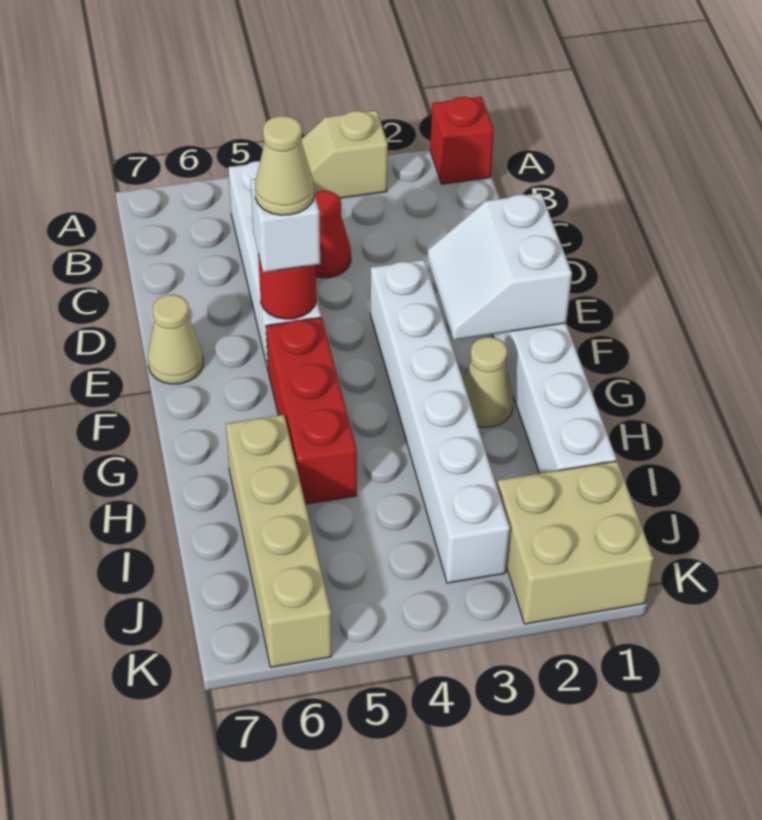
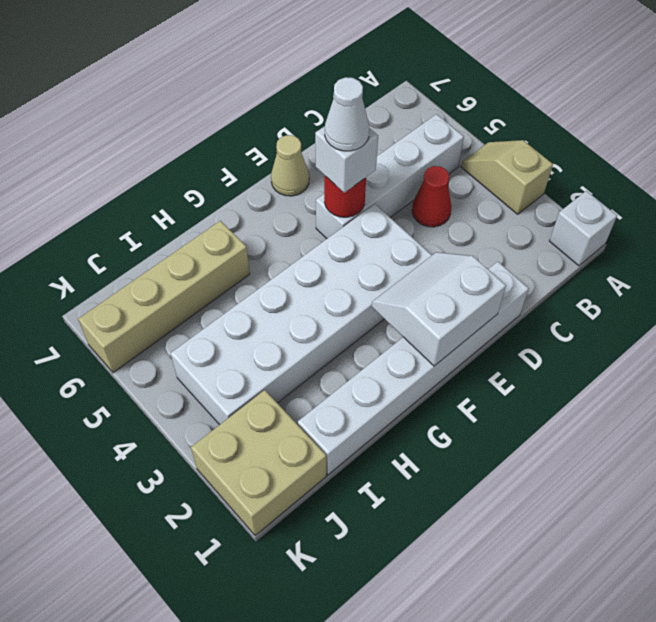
red 1x1 brick [430,97,494,184] -> white 1x1 brick [550,191,617,266]
white 1x6 brick [370,260,510,583] -> white 2x6 brick [171,204,432,425]
tan 1x1 cone [255,116,314,215] -> white 1x1 cone [325,77,369,151]
red 1x3 brick [266,317,357,504] -> none
tan 1x1 cone [463,337,514,427] -> none

